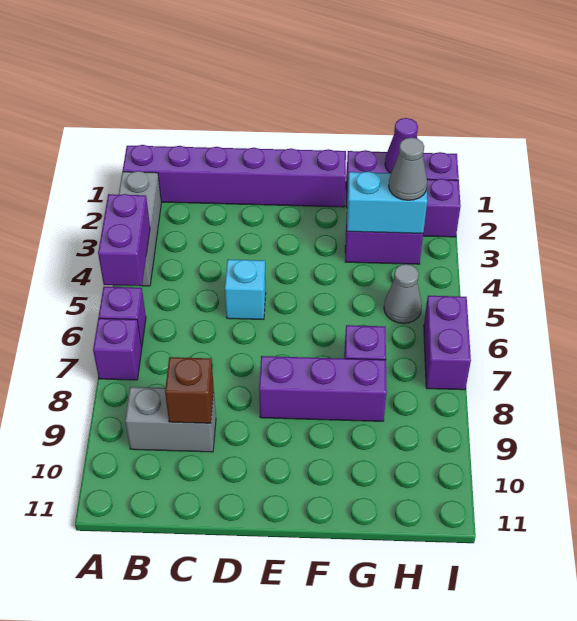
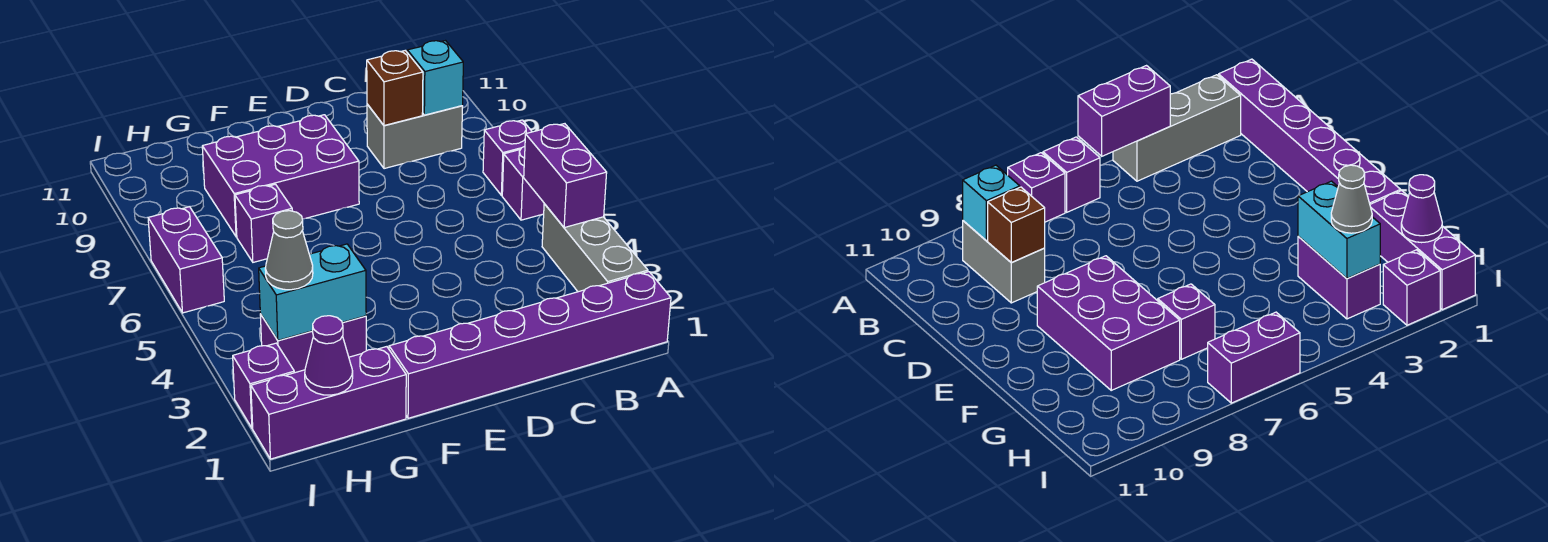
cyan 1x1 brick [225,259,266,319] -> cyan 1x1 brick moved to [407,41,463,115]
purple 1x3 brick [259,356,387,421] -> purple 2x3 brick [202,115,359,237]
grey 1x1 cone [384,264,422,323] -> none

